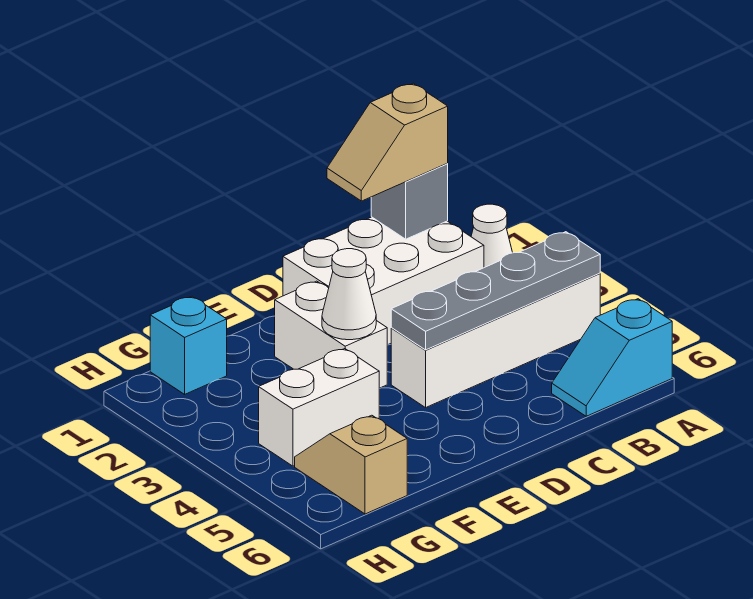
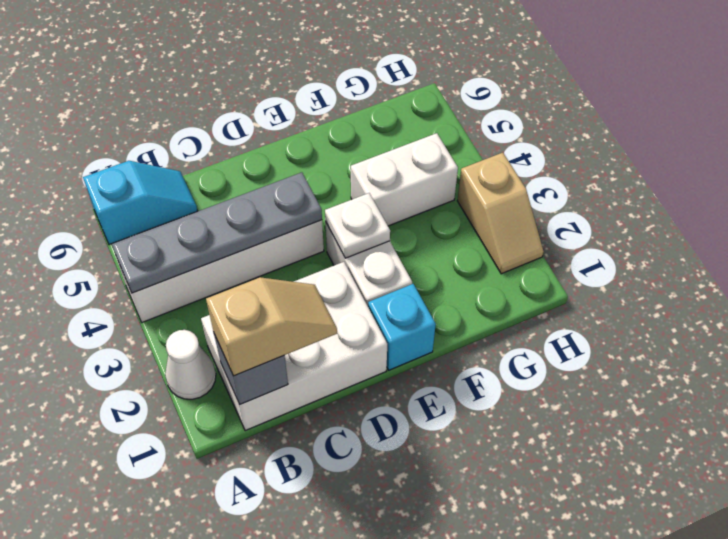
white 1x1 cone [322,249,376,340] -> white 1x1 plate [325,193,390,258]
cyan 1x1 brick [150,296,227,394] -> cyan 1x1 brick moved to [368,284,436,370]
tan 1x2 slope [295,415,407,514] -> tan 1x2 slope moved to [457,153,544,274]

